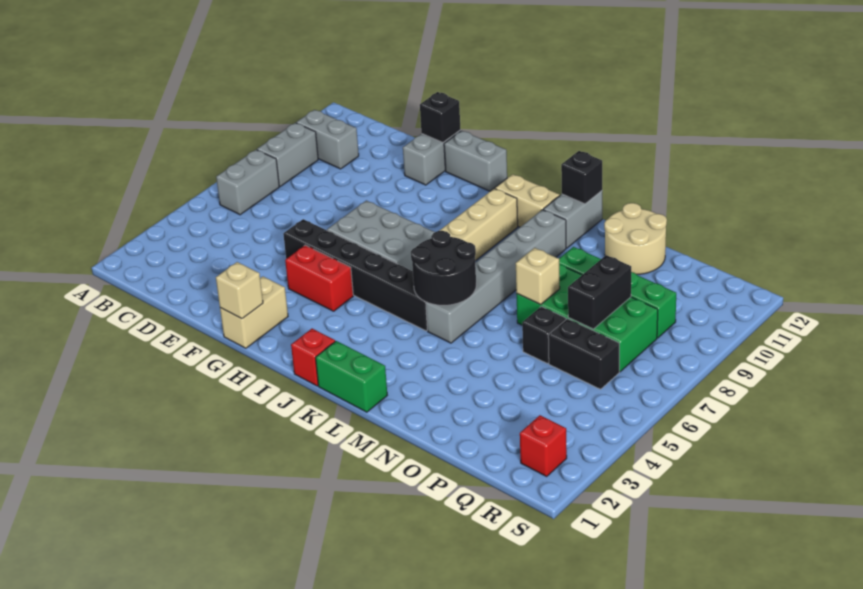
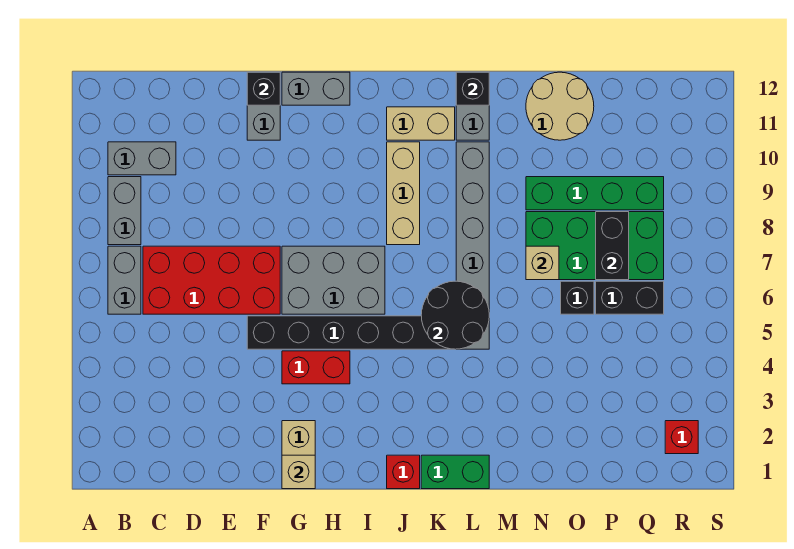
none -> red 2x4 brick [143,246,280,314]

